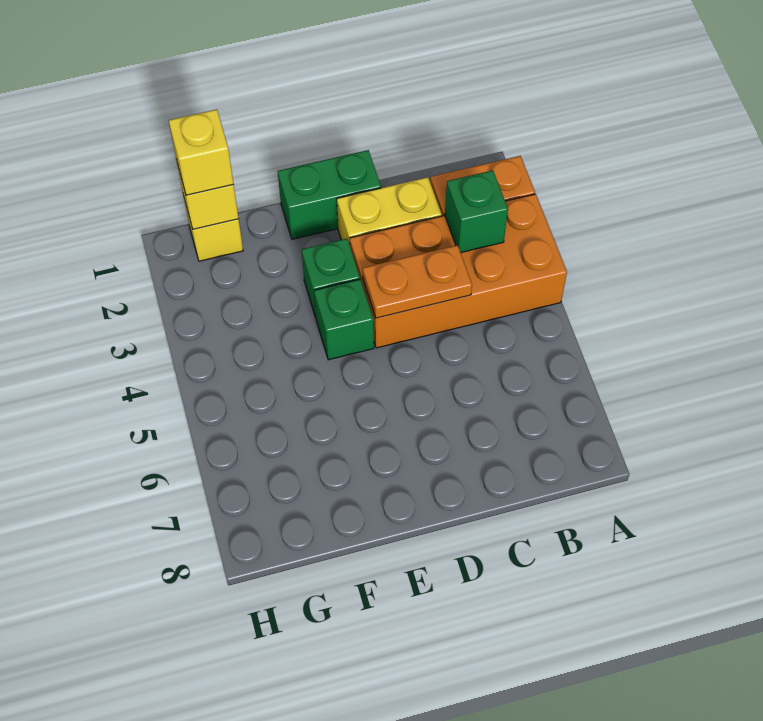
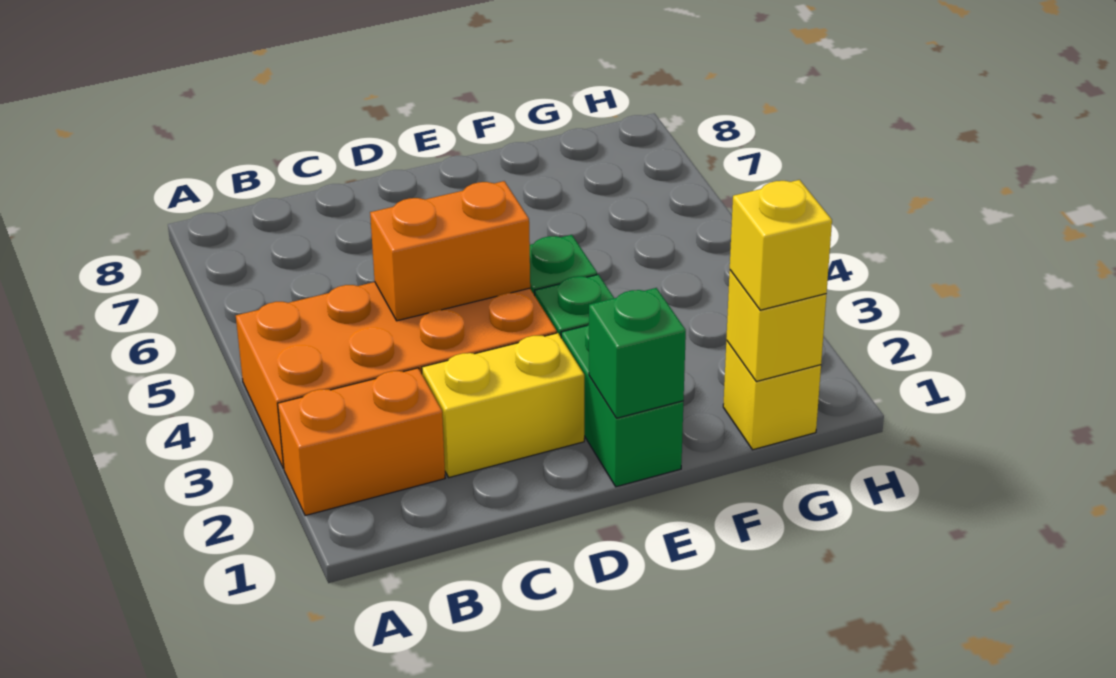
green 1x1 brick [445,170,508,253] -> green 1x1 brick moved to [589,288,686,418]
orange 1x2 plate [363,245,472,318] -> orange 1x2 brick [370,181,530,321]
green 1x2 brick [278,150,381,239] -> green 1x2 brick turned to [561,325,683,487]

